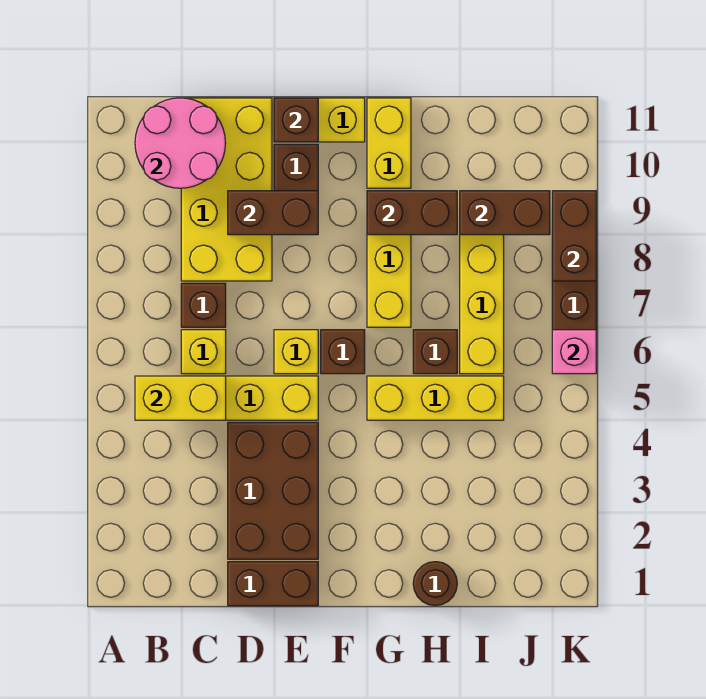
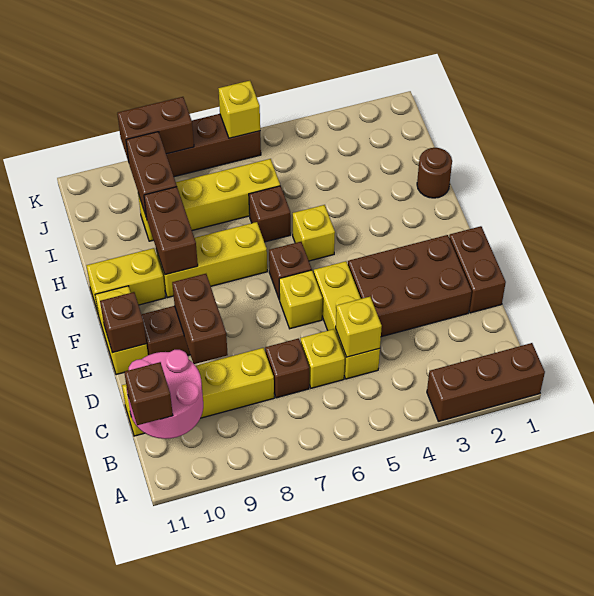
none -> brown 1x3 brick [427,343,545,421]
yellow 1x2 brick [135,376,226,420] -> yellow 1x1 brick [336,297,382,357]
none -> brown 1x1 brick [124,362,173,425]
yellow 2x4 brick [181,98,272,281] -> yellow 1x4 brick [122,348,274,436]
yellow 1x3 brick [367,376,504,420] -> yellow 1x1 brick [293,205,335,261]
pink 1x1 brick [552,330,596,374] -> yellow 1x1 brick [218,81,260,138]

